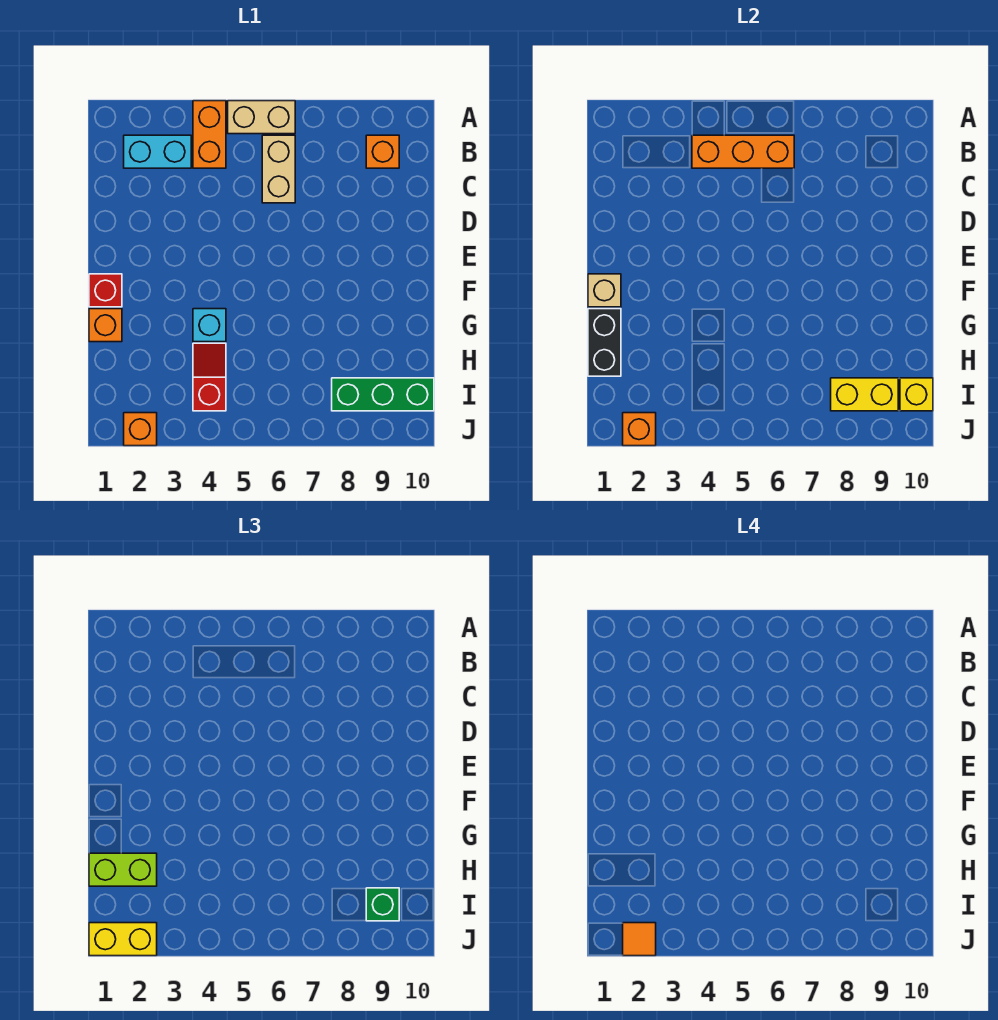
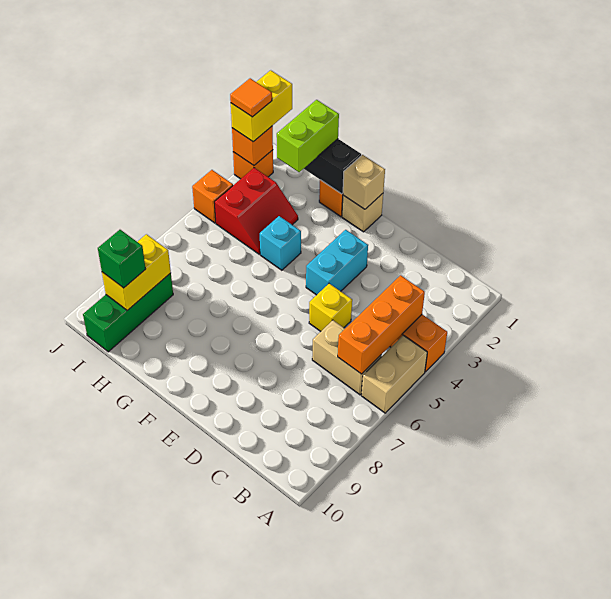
cyan 1x2 brick [124,135,191,168] -> cyan 1x2 brick moved to [306,230,368,295]
orange 1x1 brick [366,135,399,168] -> orange 1x1 brick moved to [192,170,233,223]
red 1x1 brick [89,274,122,307] -> tan 1x1 brick [342,194,383,232]
red 1x2 slope [193,343,226,411] -> red 2x2 slope [214,168,298,254]
yellow 1x1 brick [900,378,933,411] -> yellow 1x1 brick moved to [309,284,352,331]

